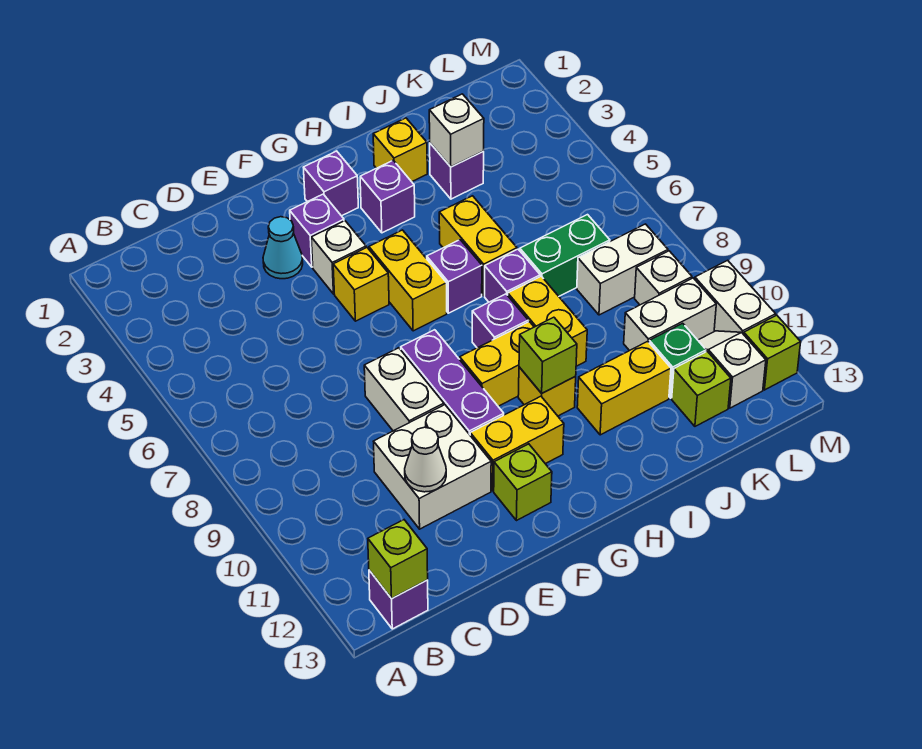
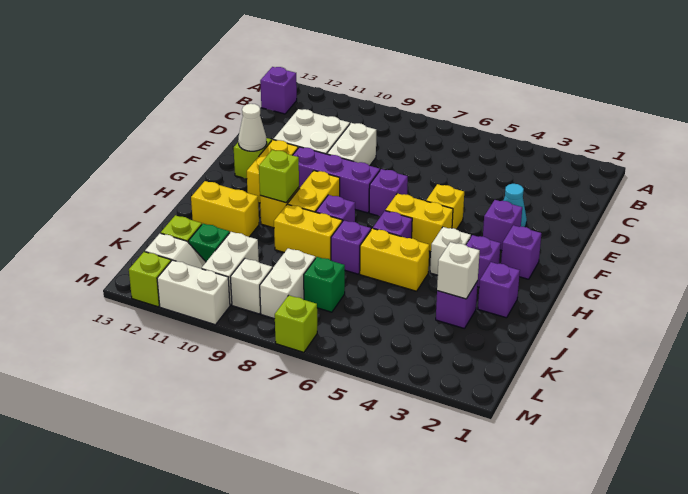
lime 1x1 brick [368,520,428,599] -> lime 1x1 brick moved to [275,295,317,352]
white 1x1 cone [405,427,446,492] -> white 1x1 cone moved to [238,104,267,151]
white 1x2 brick [364,348,444,431] -> white 1x2 brick turned to [327,123,376,166]
white 1x1 brick [311,221,366,294] -> white 1x1 brick moved to [430,227,471,275]
none -> purple 1x1 brick [369,169,408,216]
yellow 1x1 brick [373,118,427,182] -> purple 1x1 brick [478,262,520,318]
yellow 1x2 brick [577,341,671,435] -> yellow 1x2 brick turned to [191,181,259,237]
green 1x2 brick [520,215,610,296] -> green 1x1 brick [304,257,345,312]

